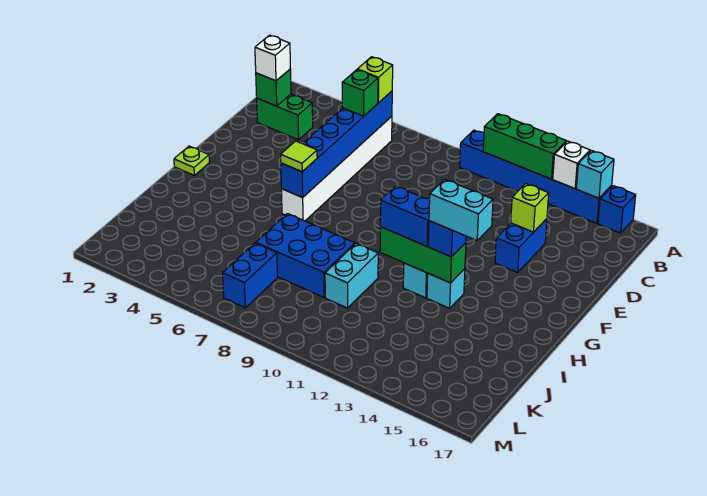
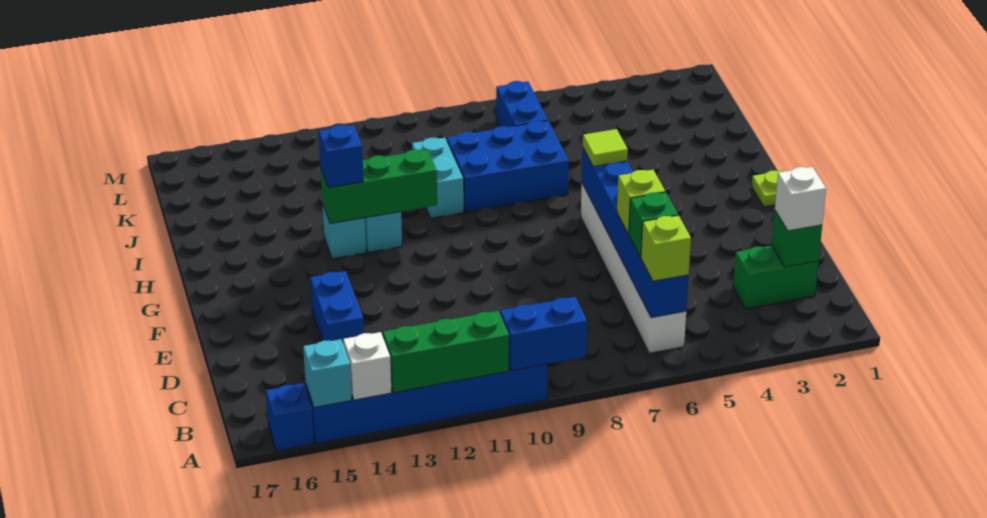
lime 1x1 brick [511,184,549,232] -> lime 1x1 brick moved to [617,170,665,233]
blue 1x2 brick [380,186,430,246] -> blue 1x2 brick moved to [500,297,587,371]
cyan 1x2 brick [429,179,493,240] -> none

